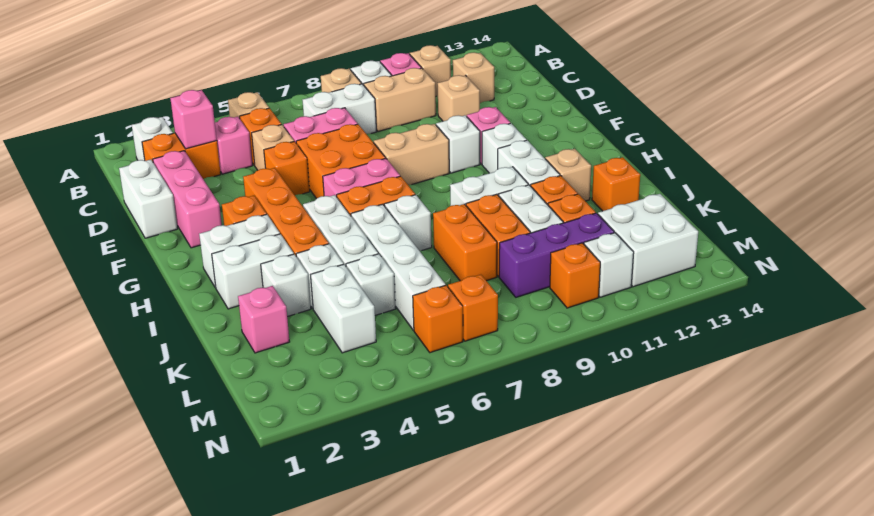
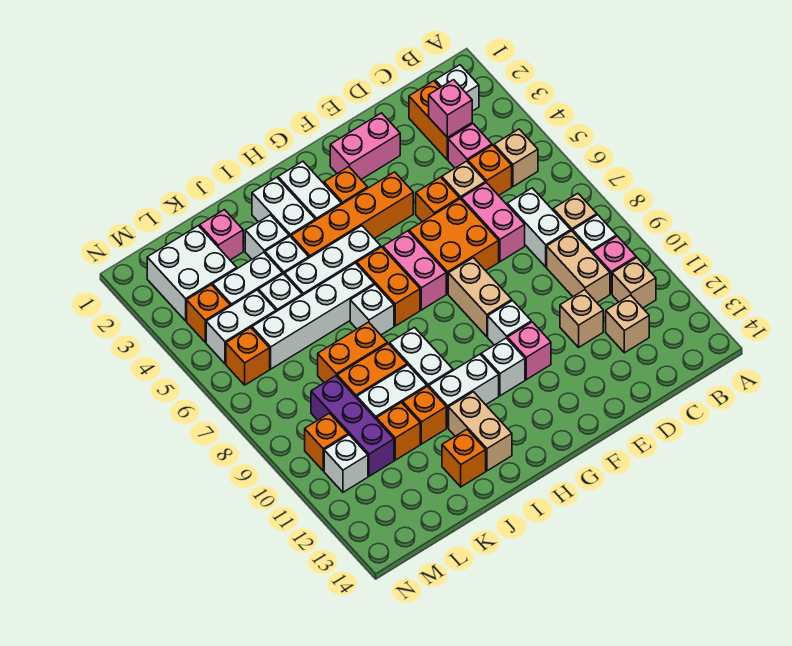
white 1x2 brick [119,160,178,238] -> white 1x2 brick moved to [206,290,276,364]
pink 1x3 brick [153,151,222,248] -> pink 1x2 brick [330,113,400,179]
tan 1x1 brick [545,149,591,201] -> tan 1x2 brick [449,392,512,471]
white 2x2 brick [598,194,698,287] -> white 2x2 brick moved to [147,226,237,321]
orange 1x1 brick [448,275,498,341] -> orange 1x1 brick moved to [187,285,230,342]

